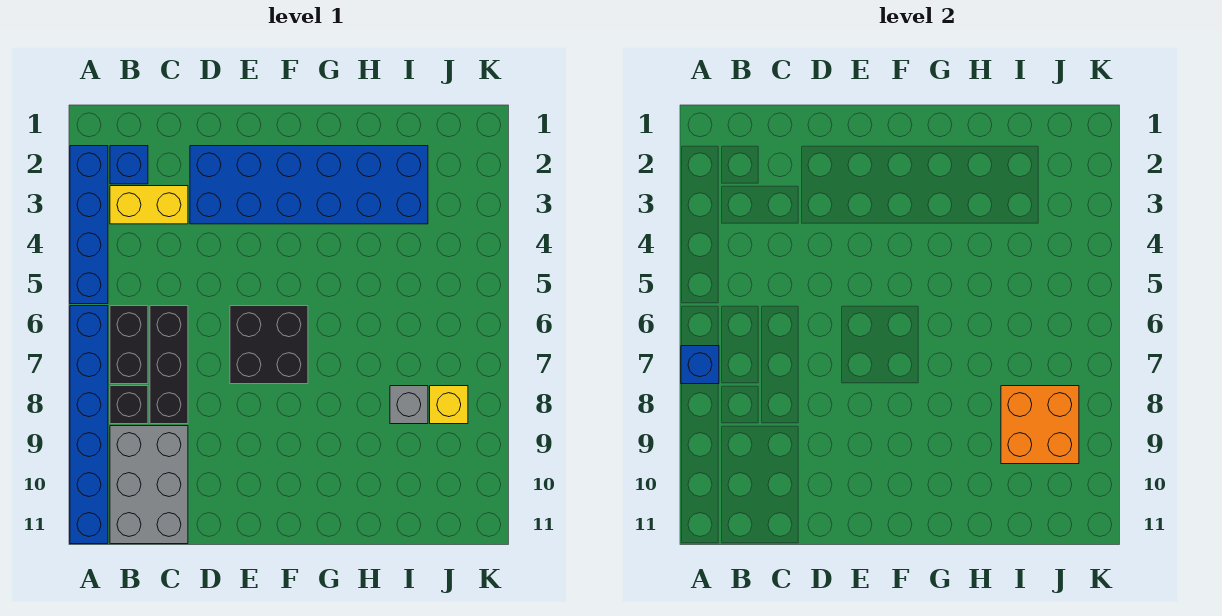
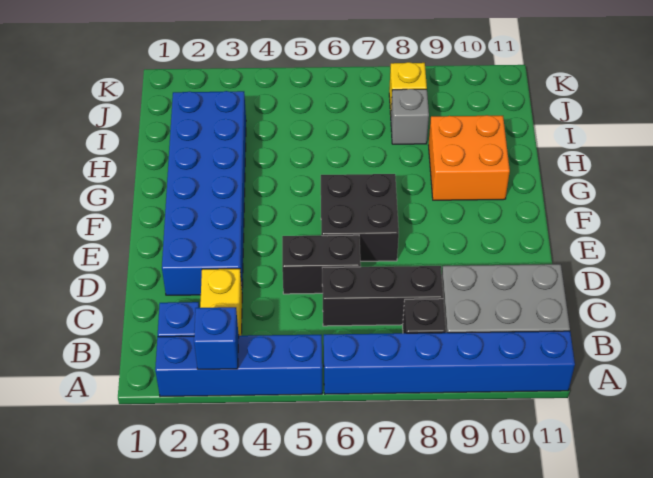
blue 1x1 brick [681,346,719,384] -> blue 1x1 brick moved to [194,307,239,369]
black 1x2 brick [110,306,148,384] -> black 1x2 brick moved to [282,235,361,294]
orange 2x2 brick [1001,386,1079,464] -> orange 2x2 brick moved to [428,115,510,200]

